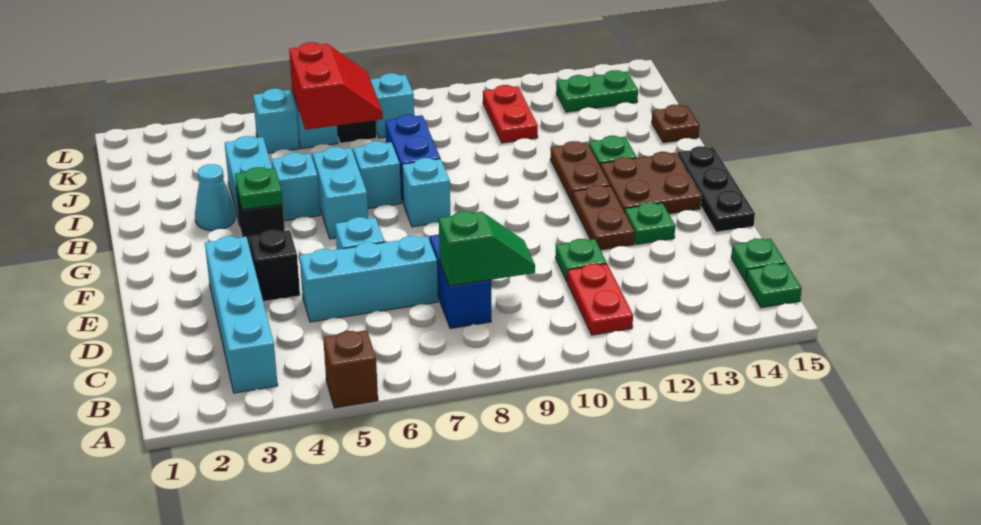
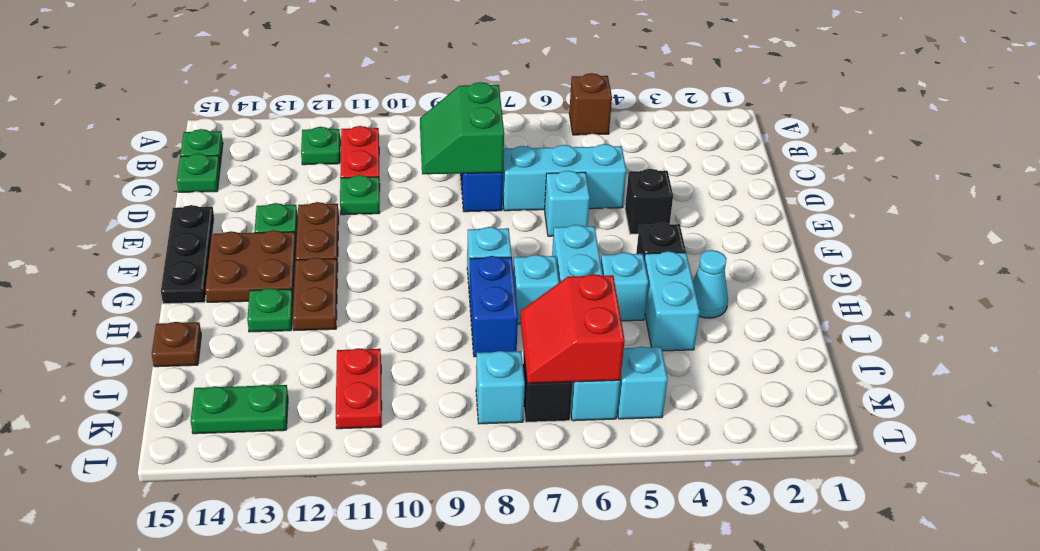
cyan 1x4 brick [205,236,278,393] -> none
green 1x2 slope [439,211,535,286] -> green 2x2 slope [420,82,504,174]
green 1x1 plate [235,167,283,210] -> green 1x1 plate moved to [301,127,340,165]

